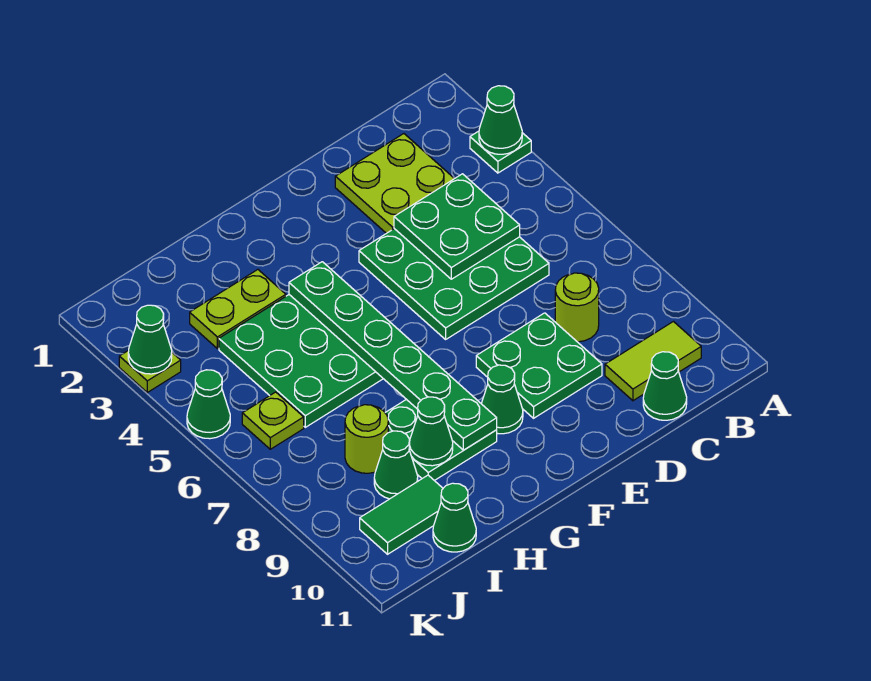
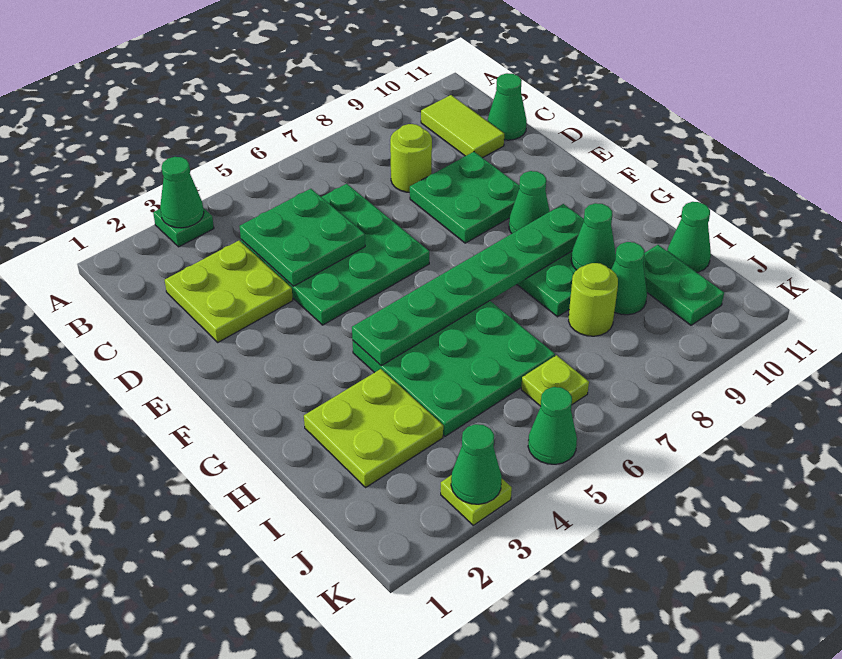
lime 1x2 plate [190,270,286,349] -> lime 2x2 plate [304,369,443,487]
green 1x2 tile [360,475,443,554] -> green 1x2 plate [643,245,724,325]

